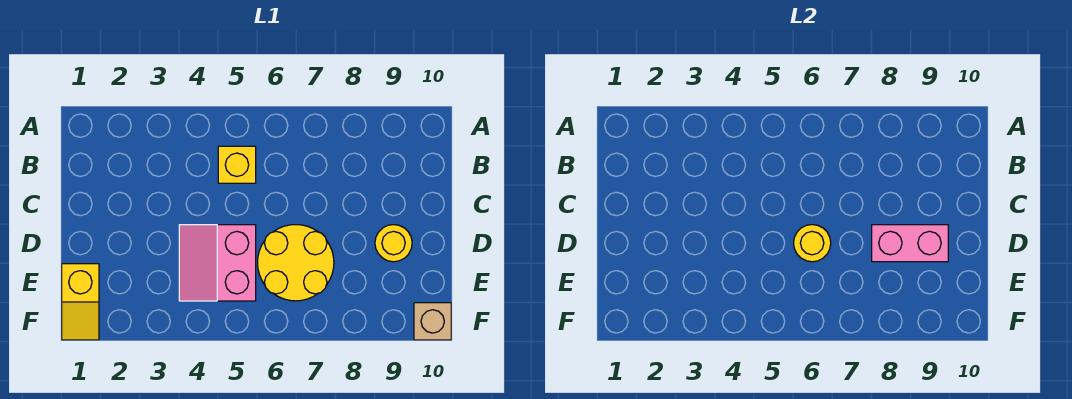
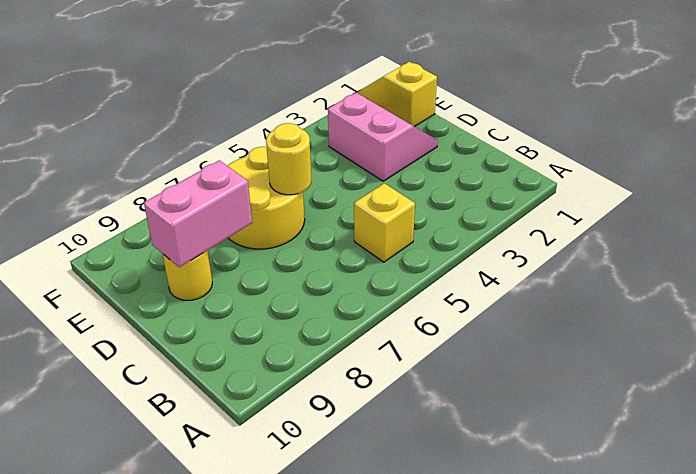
pink 2x2 slope [179,225,256,301] -> pink 2x2 slope moved to [328,93,438,181]
tan 1x1 brick [414,303,451,340] -> none

